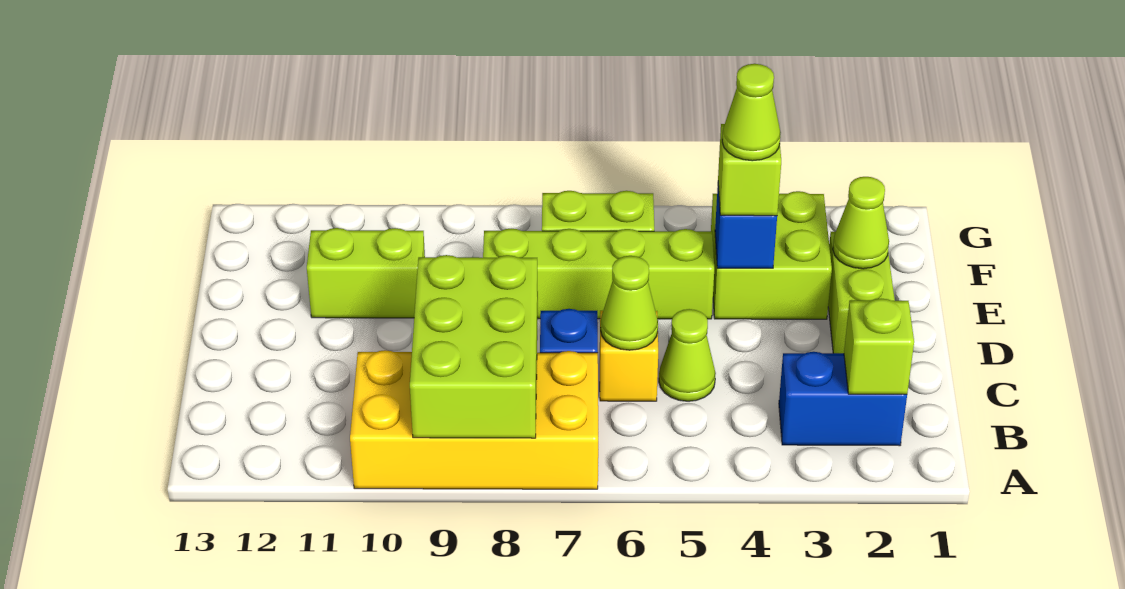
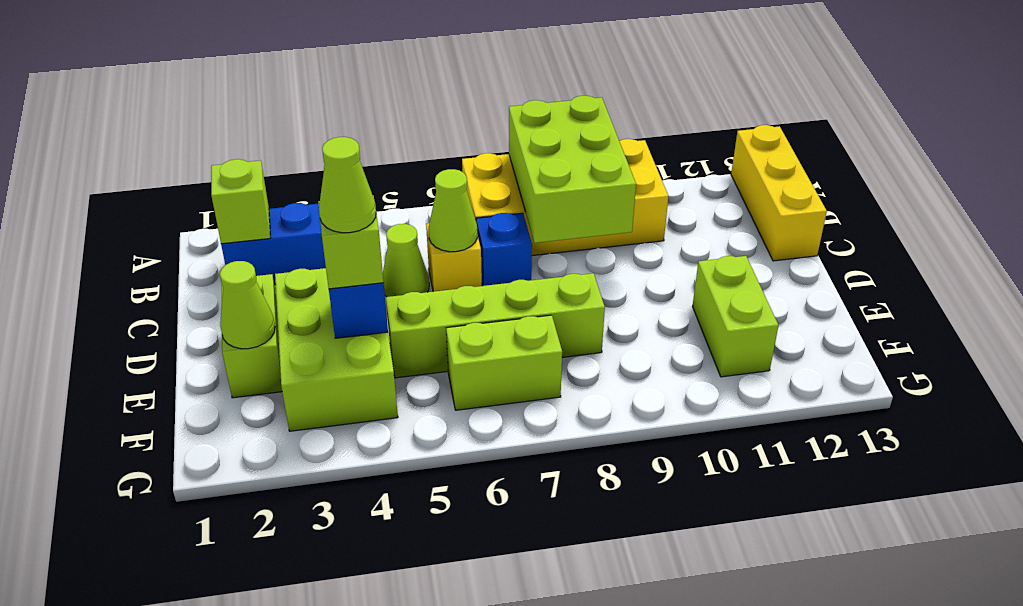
none -> yellow 1x3 brick [731,125,827,261]
lime 2x2 brick [711,191,832,319] -> lime 2x3 brick [275,268,398,431]
lime 1x2 brick [307,228,425,318] -> lime 1x2 brick turned to [693,256,778,377]

